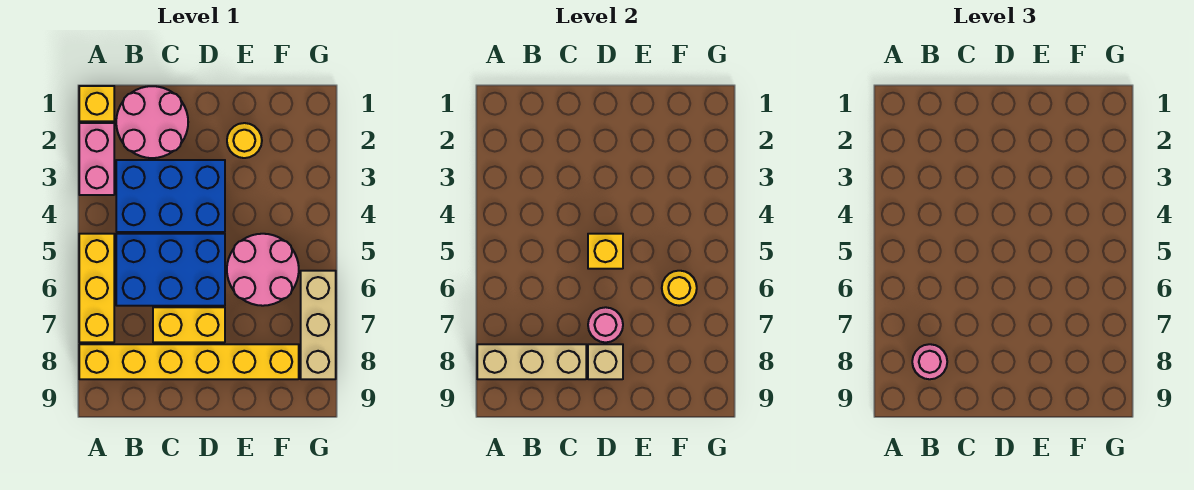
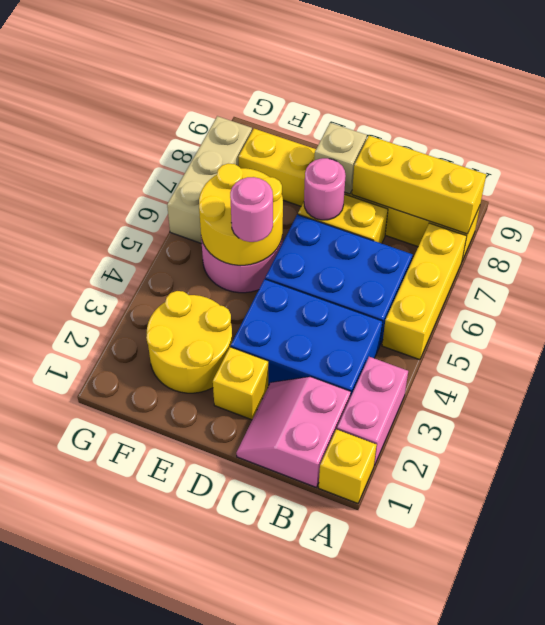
tan 1x3 brick [477,344,586,379] -> yellow 1x3 brick [352,136,486,234]
pink 2x2 round brick [116,86,188,158] -> pink 2x2 slope [236,377,351,487]
pink 1x1 round brick [912,344,947,379] -> pink 1x1 round brick moved to [230,177,273,242]
yellow 1x1 brick [588,234,623,269] -> yellow 1x1 brick moved to [213,347,269,420]
yellow 1x1 round brick [227,123,262,158] -> yellow 2x2 round brick [146,291,233,393]
yellow 1x1 round brick [662,271,697,306] -> yellow 2x2 round brick [199,164,283,265]

